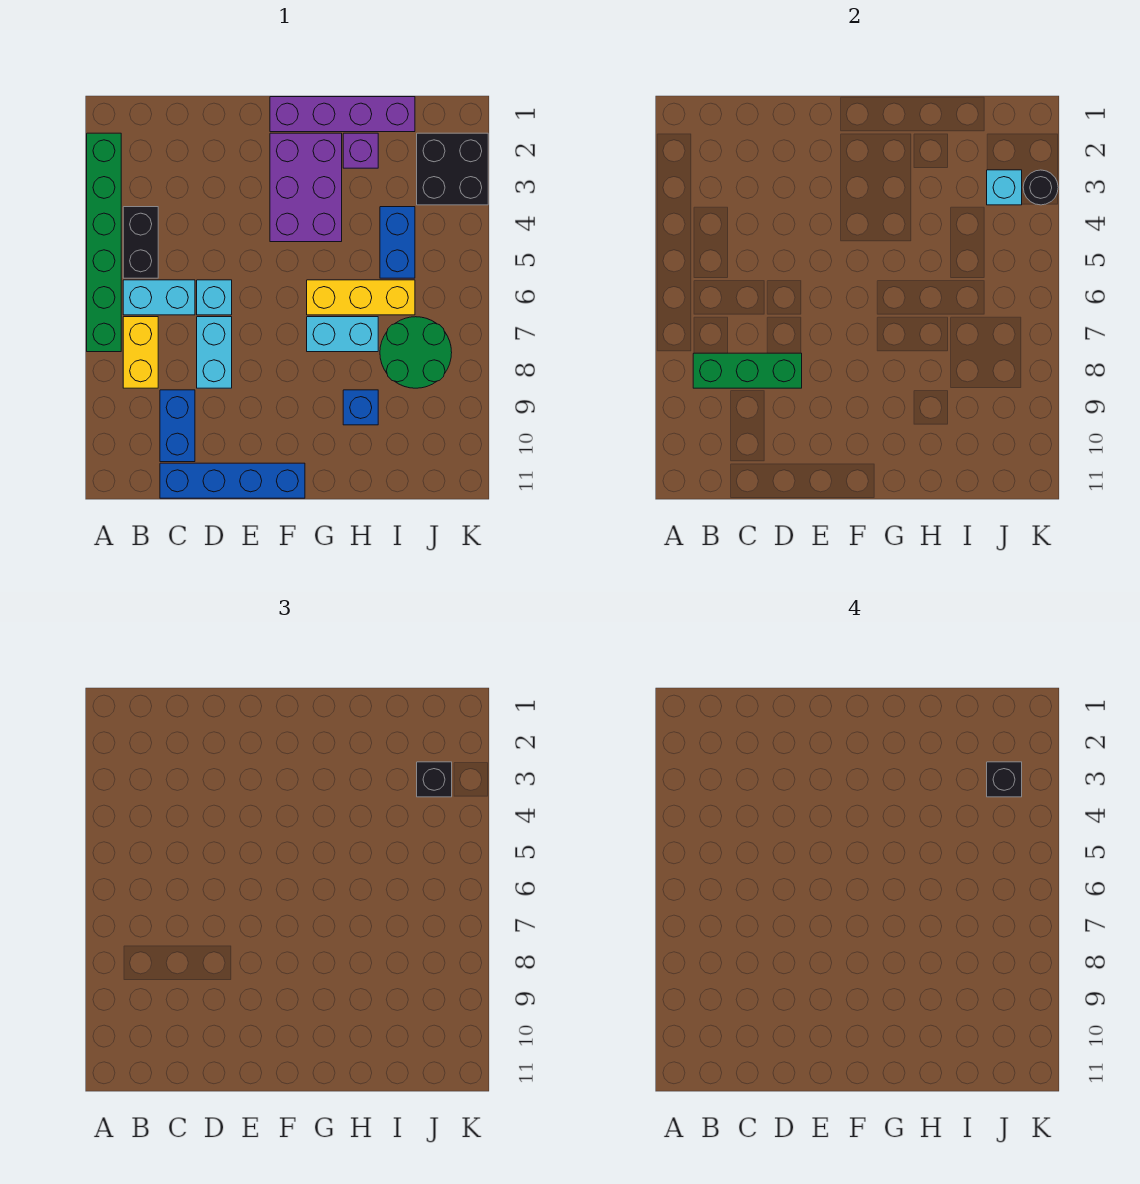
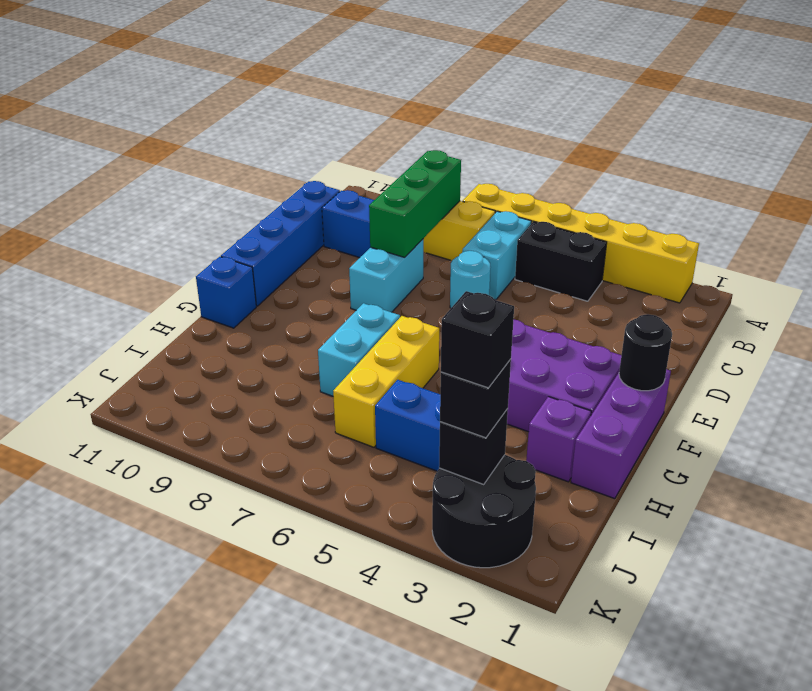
green 1x6 brick [87,133,121,352] -> yellow 1x6 brick [463,184,699,303]
cyan 1x1 brick [197,280,232,315] -> cyan 1x1 round brick [450,251,490,308]
cyan 1x2 brick [197,317,232,388] -> cyan 1x2 brick turned to [349,239,423,312]
purple 1x4 brick [270,97,415,132] -> purple 1x3 brick [571,369,671,499]
blue 1x1 brick [343,390,378,425] -> blue 1x1 brick moved to [196,257,256,328]
green 2x2 round brick [380,317,452,388] -> none
black 2x2 brick [417,133,488,205] -> black 2x2 round brick [432,455,536,568]
cyan 1x1 brick [987,170,1022,205] -> black 1x1 brick [439,409,508,484]
black 1x1 round brick [1023,170,1058,205] -> black 1x1 round brick moved to [619,314,672,391]

